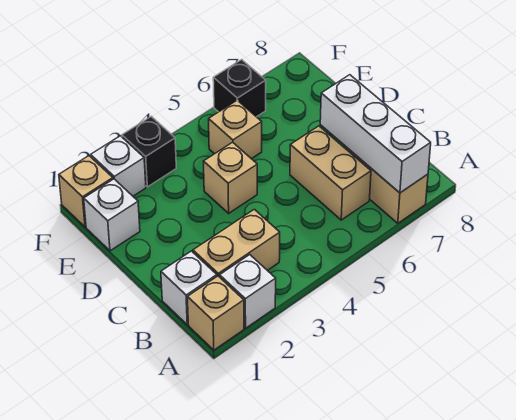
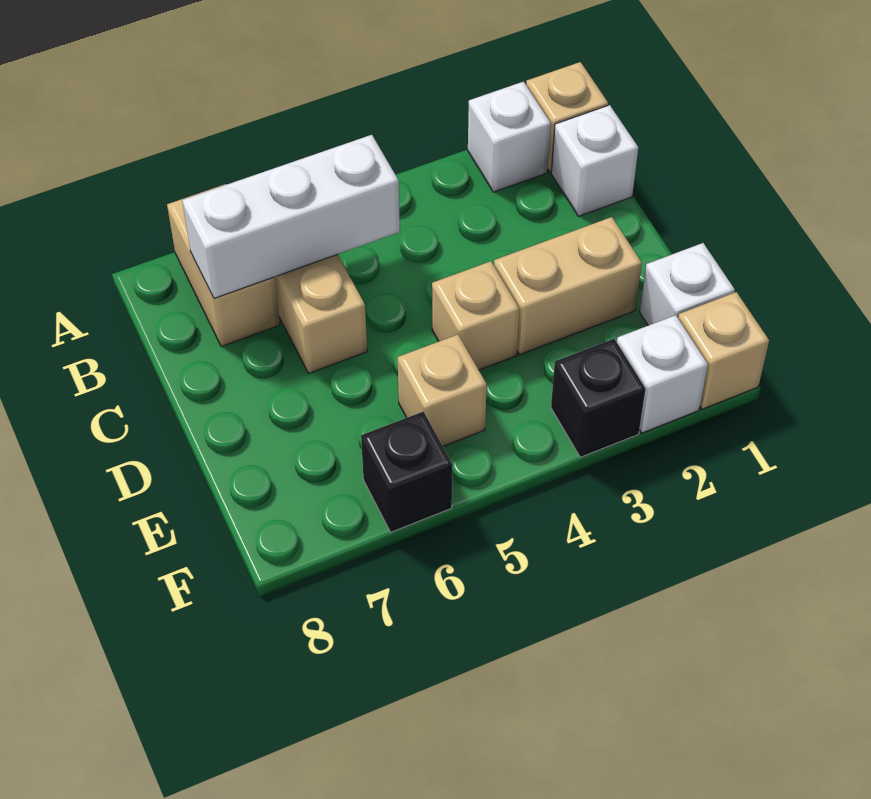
white 1x3 brick [320,75,431,193] -> white 1x3 brick turned to [182,135,400,298]
tan 1x2 brick [193,209,280,277] -> tan 1x2 brick moved to [494,217,642,354]

